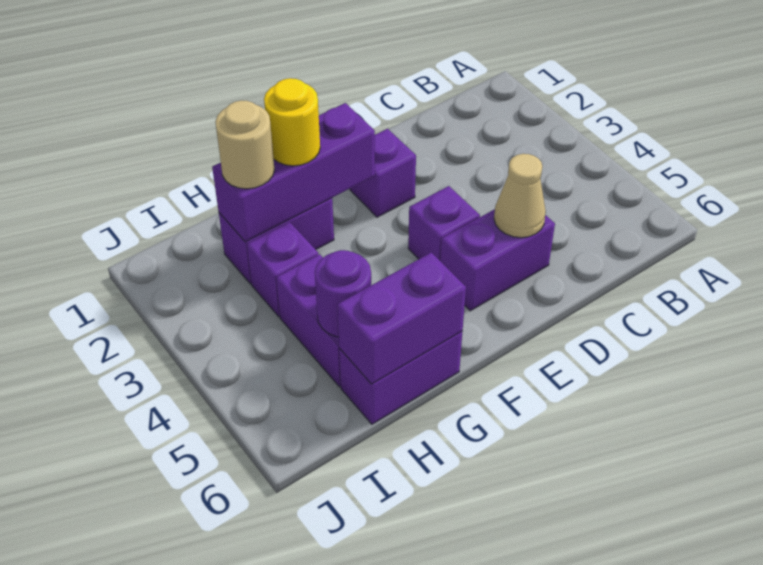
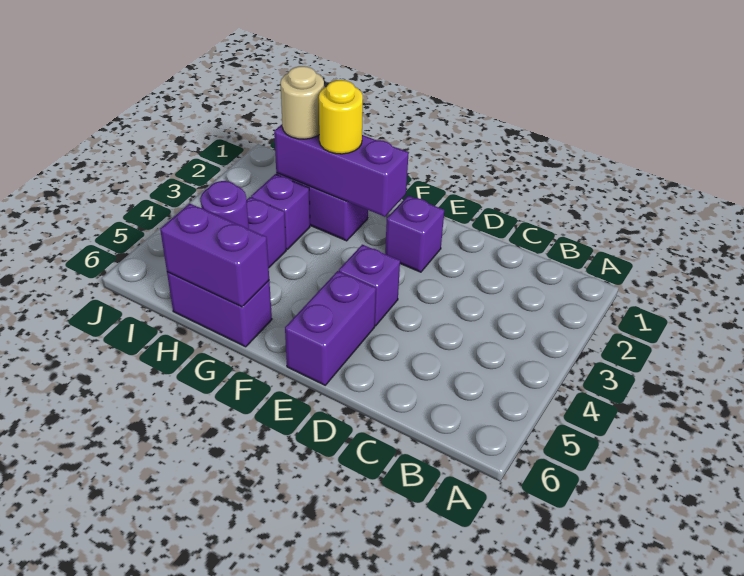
purple 1x2 brick [440,209,555,311] -> purple 1x2 brick turned to [285,271,376,385]
tan 1x1 cone [494,154,546,238] -> none

